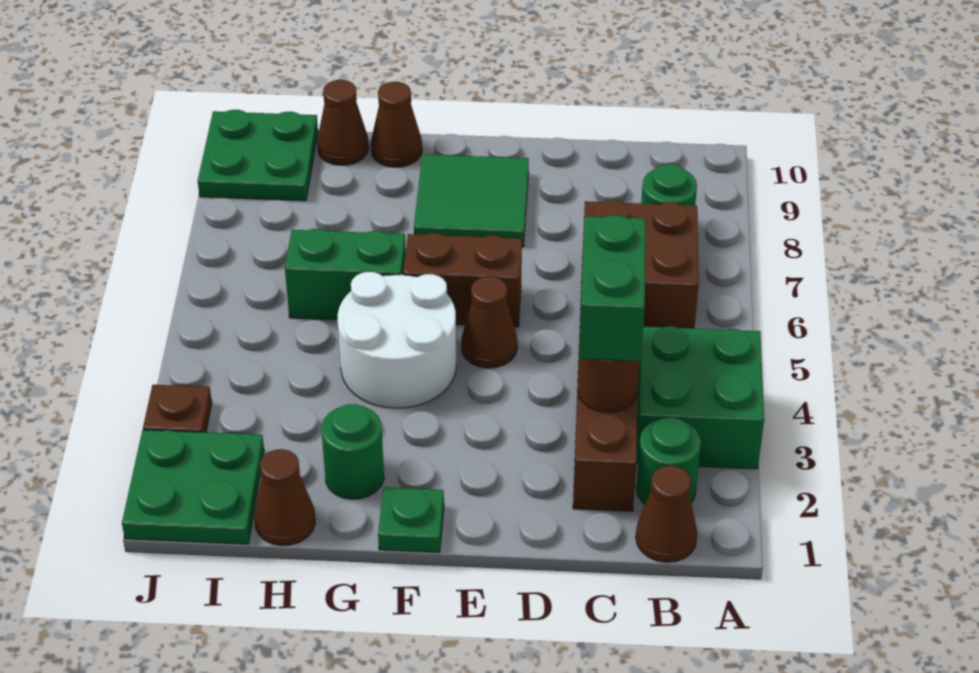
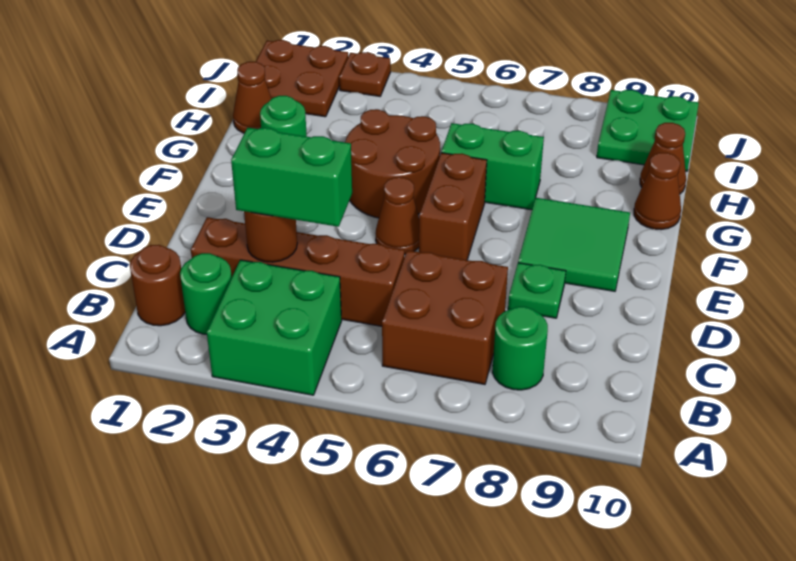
brown 1x1 cone [636,466,697,562] -> brown 1x1 round brick [130,245,185,326]
green 1x1 plate [378,487,444,553] -> green 1x1 plate moved to [508,263,566,318]
white 2x2 round brick [337,272,457,408] -> brown 2x2 round brick [345,109,440,218]
green 1x2 brick [285,229,406,320] -> green 1x2 brick turned to [441,123,544,210]
green 2x2 plate [122,430,264,544] -> brown 2x2 plate [256,40,348,117]

